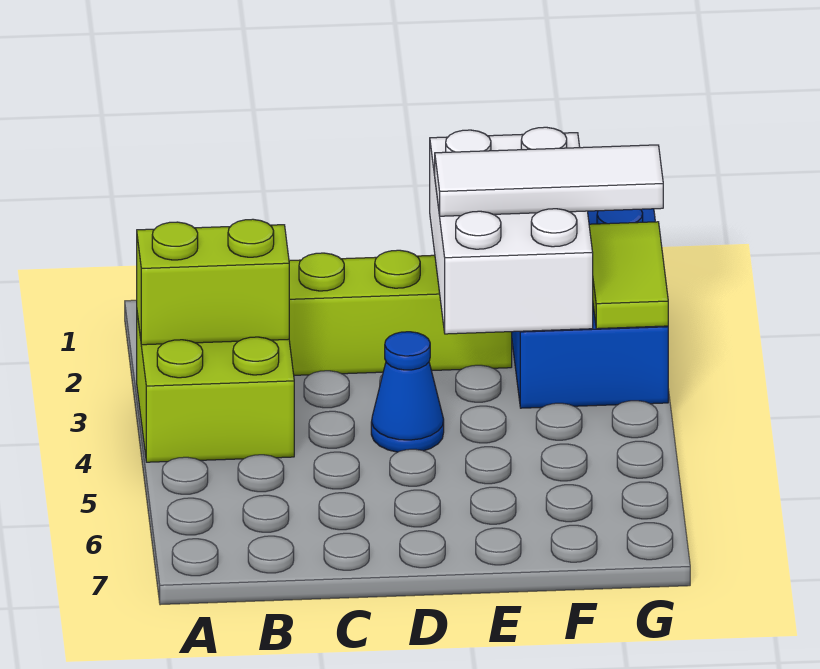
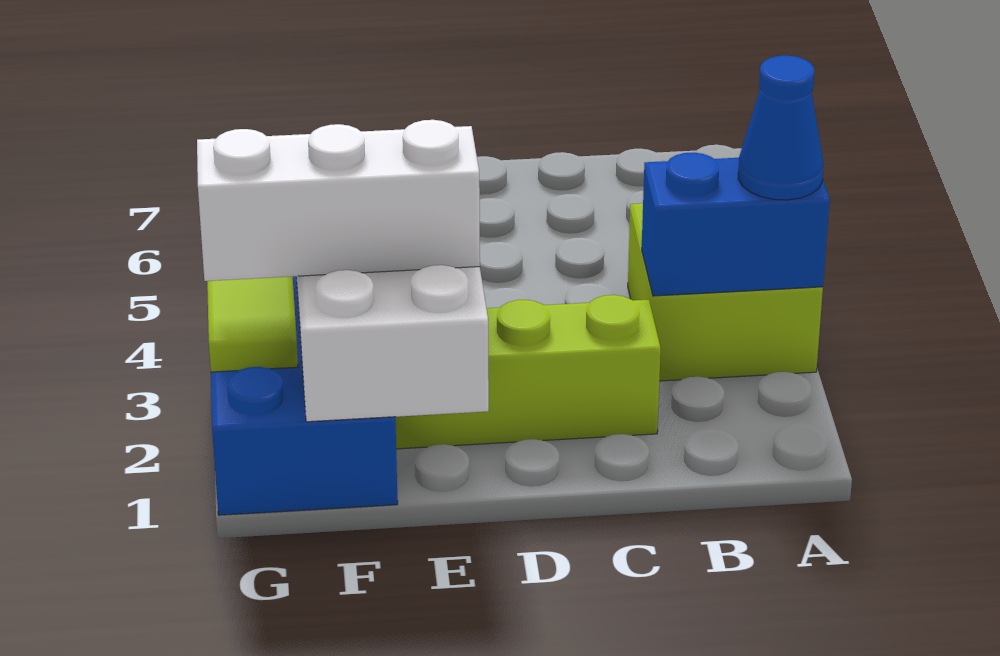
lime 1x2 brick [137,219,289,345] -> blue 1x2 brick [642,152,830,296]
blue 1x1 cone [371,332,444,452] -> blue 1x1 cone moved to [738,56,823,200]
white 1x3 tile [435,145,663,216] -> white 1x3 brick [197,120,480,281]

